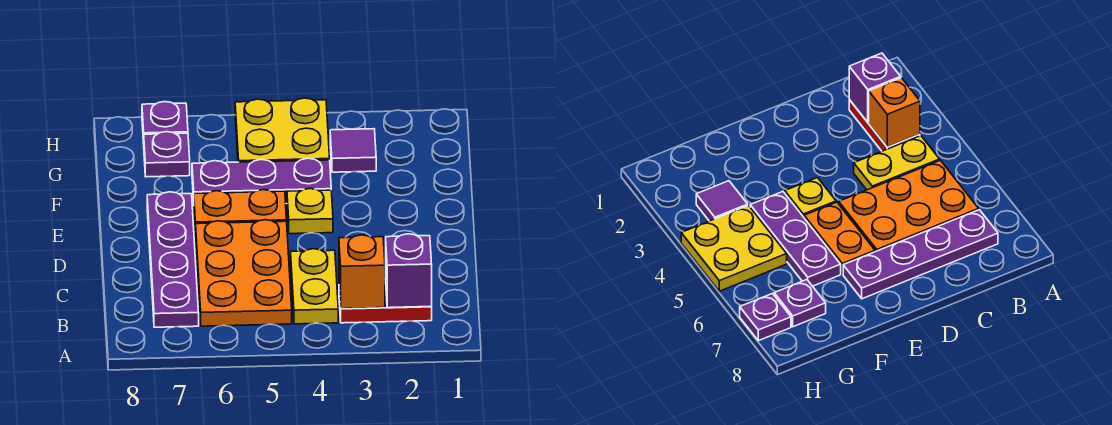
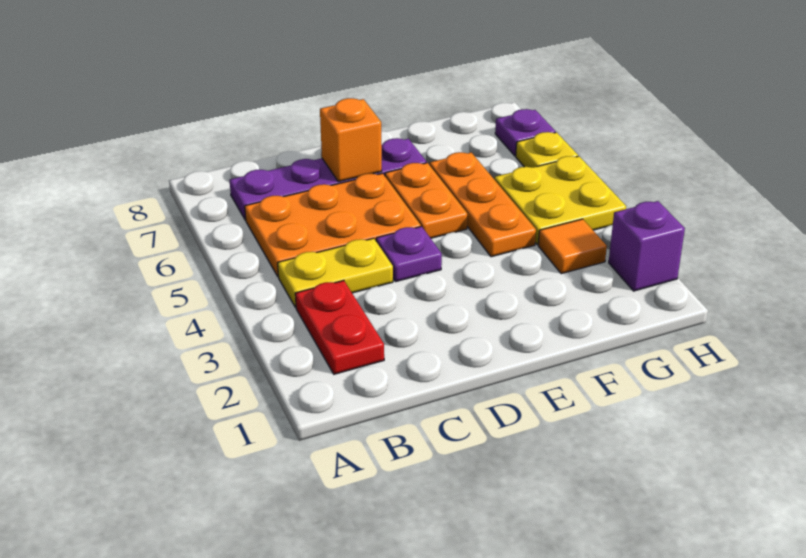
purple 1x1 brick [386,234,432,308] -> purple 1x1 brick moved to [609,201,685,291]
orange 1x1 brick [339,235,385,309] -> orange 1x1 brick moved to [320,98,382,182]
yellow 1x1 plate [287,188,333,234] -> yellow 1x1 plate moved to [516,132,578,168]
purple 1x3 plate [192,158,331,204] -> orange 1x3 plate [430,152,536,257]
purple 1x1 tile [330,129,376,172] -> orange 1x1 tile [538,219,607,274]
purple 1x1 plate [144,132,190,177] -> purple 1x1 plate moved to [376,226,442,282]

